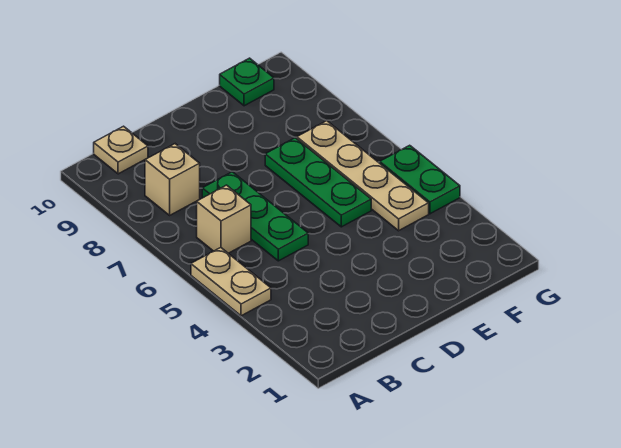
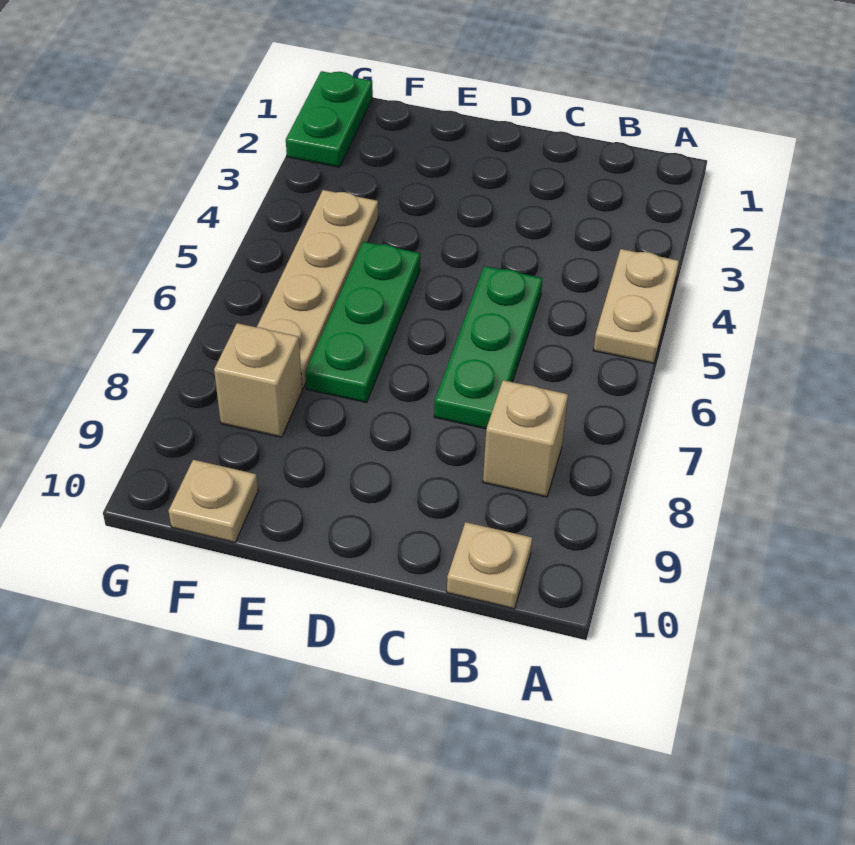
tan 1x1 brick [197,185,251,253] -> tan 1x1 brick moved to [214,323,302,437]
green 1x1 plate [220,58,274,106] -> tan 1x1 plate [169,460,258,542]
green 1x2 plate [380,145,460,214] -> green 1x2 plate moved to [286,71,373,167]

